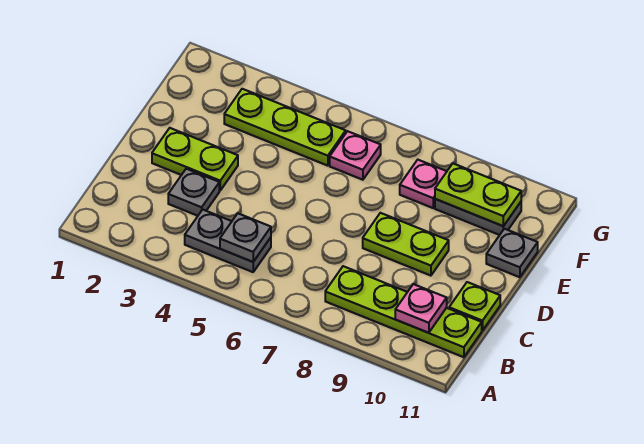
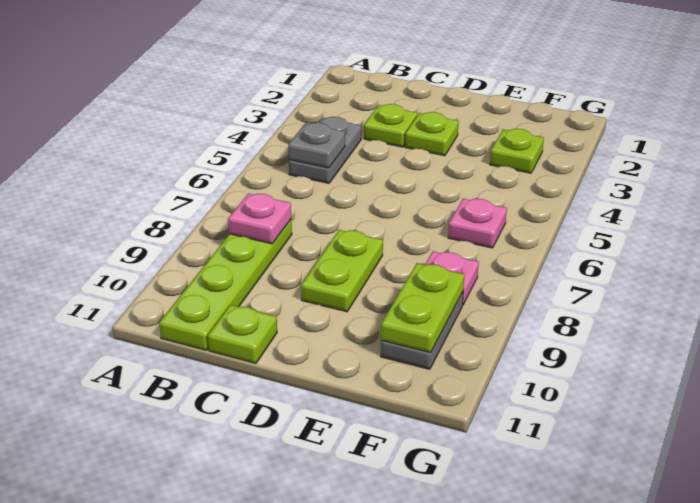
pink 1x1 plate [395,284,447,333] -> pink 1x1 plate moved to [228,193,291,244]
grey 1x1 plate [168,169,219,216] -> lime 1x1 plate [364,104,417,147]
lime 1x2 plate [152,128,238,190] -> lime 1x1 plate [405,112,459,156]
grey 1x1 plate [486,229,538,277] -> none
lime 1x3 plate [224,89,346,166] -> lime 1x1 plate [490,129,544,173]

